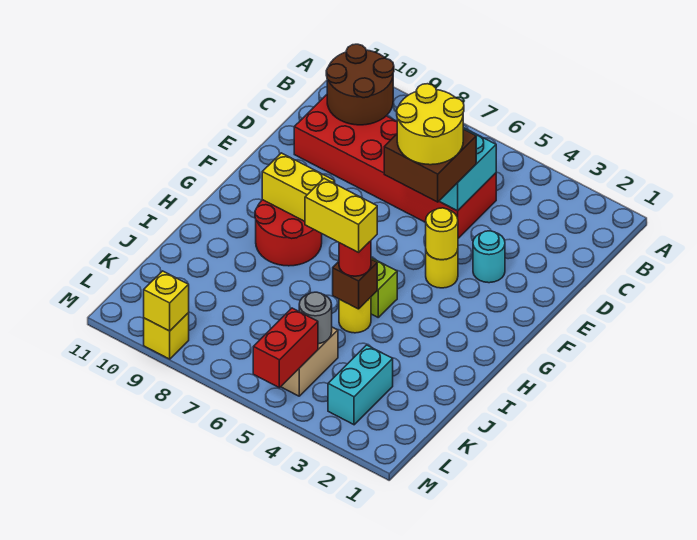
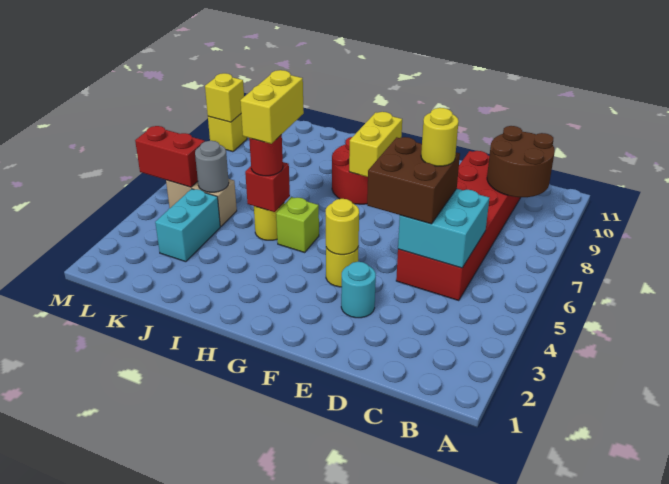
yellow 2x2 round brick [397,84,464,165] -> yellow 1x1 round brick [421,108,459,166]
brown 1x1 brick [333,259,377,309] -> red 1x1 brick [245,162,290,212]
cyan 1x2 brick [328,345,393,425] -> cyan 1x2 brick turned to [155,189,220,262]

